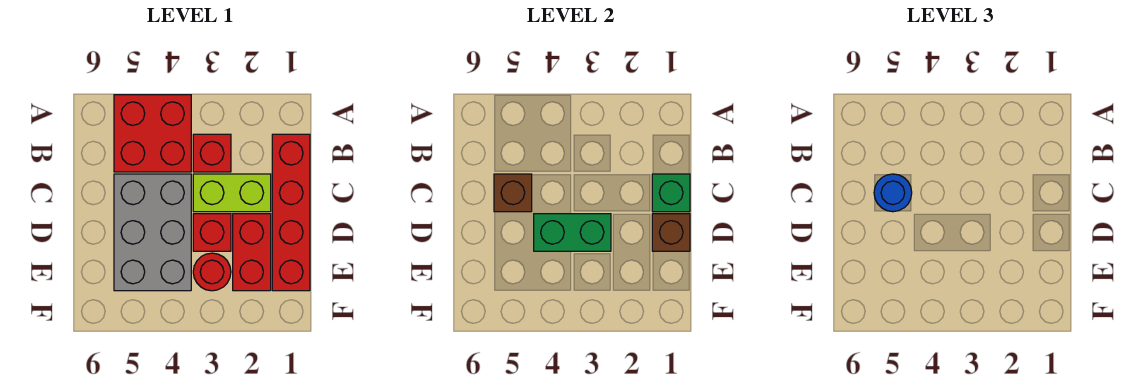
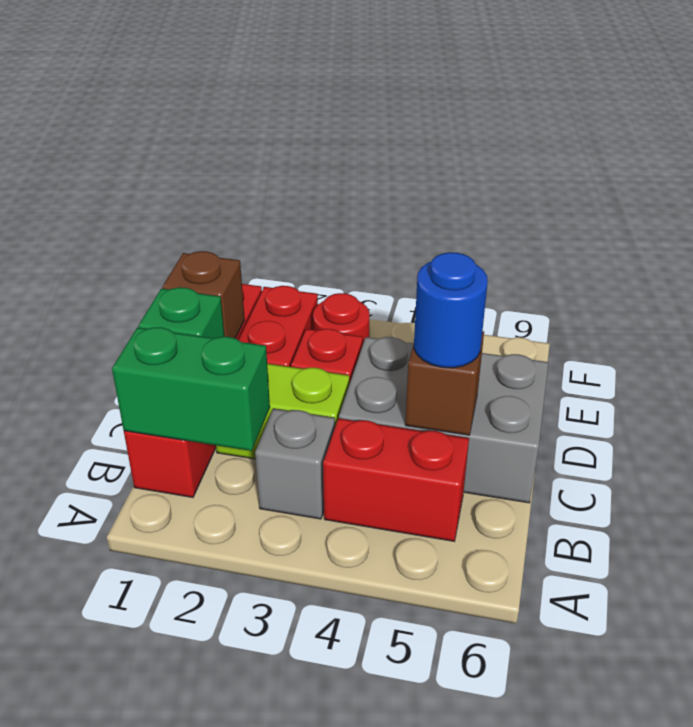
red 2x2 brick [114,95,191,172] -> red 1x2 brick [323,418,469,541]
red 1x1 brick [193,134,231,172] -> grey 1x1 brick [255,409,335,519]
grey 2x3 brick [114,174,191,291] -> grey 2x3 brick turned to [339,337,548,503]
green 1x2 brick [534,214,611,251] -> green 1x2 brick moved to [112,327,270,451]

